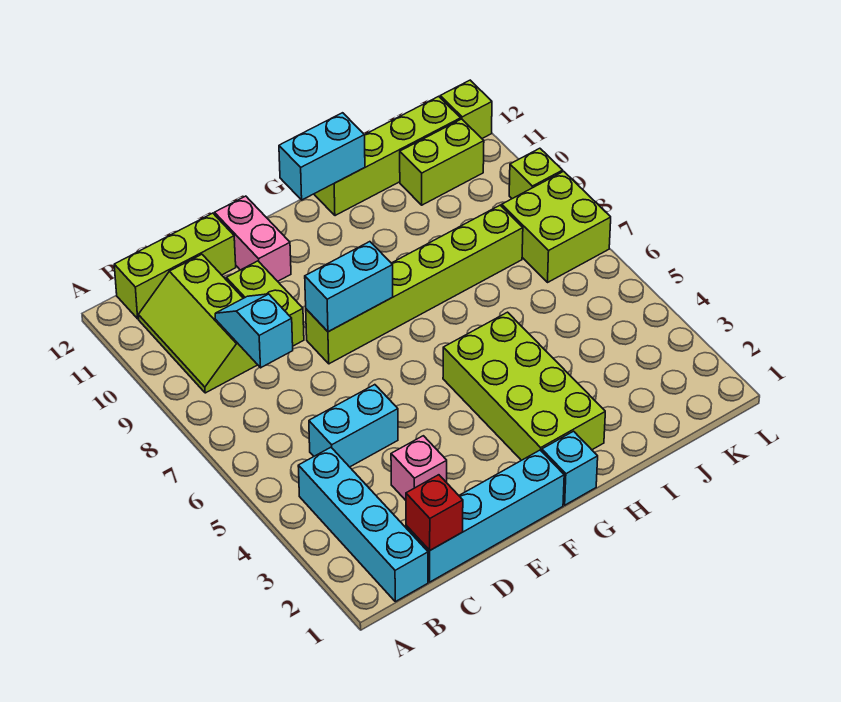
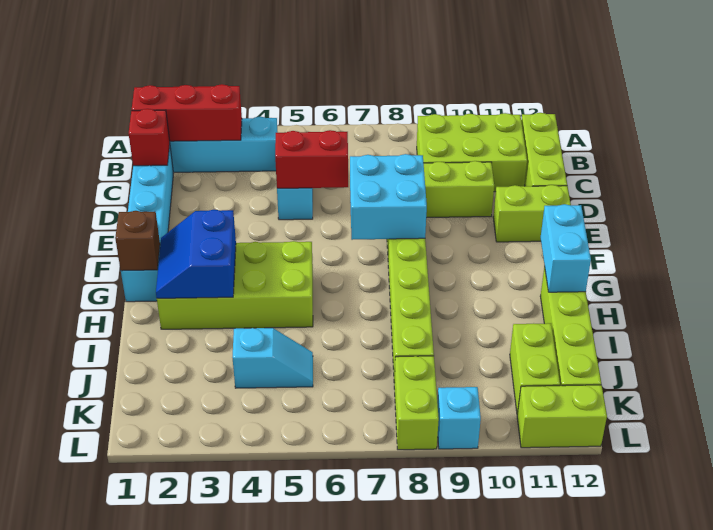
none -> red 1x3 brick [132,84,242,141]
lime 2x3 slope [138,254,257,393] -> lime 2x3 brick [417,113,527,192]
cyan 1x2 slope [215,294,293,368] -> cyan 1x2 slope moved to [232,328,313,388]
pink 1x1 brick [391,436,447,500] -> none
none -> red 1x2 brick [275,130,348,188]
cyan 1x2 brick [305,242,393,332] -> cyan 2x2 brick [350,154,427,240]
pink 1x2 brick [215,196,291,281] -> lime 1x2 brick [493,185,571,242]
none -> brown 1x1 brick [115,211,160,271]
none -> blue 2x2 slope [156,210,236,298]
lime 2x2 brick [502,171,611,282] -> lime 1x2 brick [394,356,439,450]
lime 1x1 brick [509,148,563,199] -> cyan 1x1 brick [437,387,481,449]
lime 1x1 brick [440,80,492,138] -> lime 1x2 brick [517,385,607,448]

